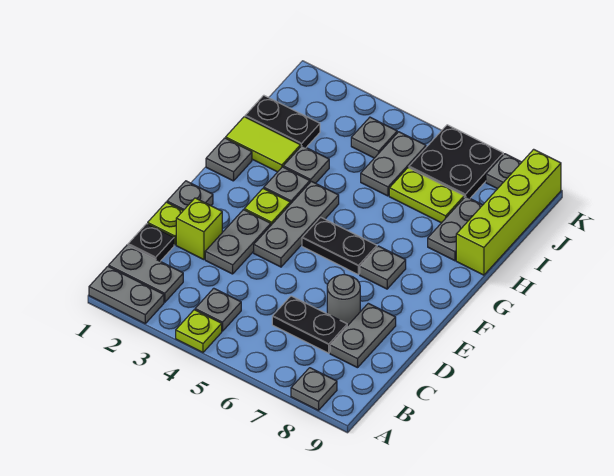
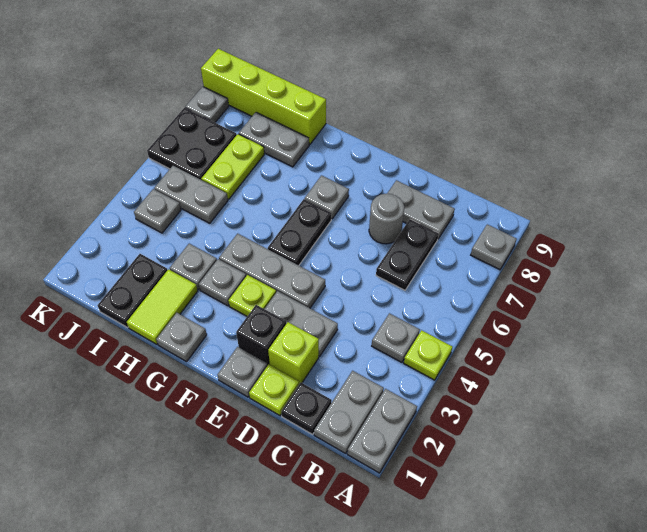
none -> black 1x1 brick [236,305,286,366]

